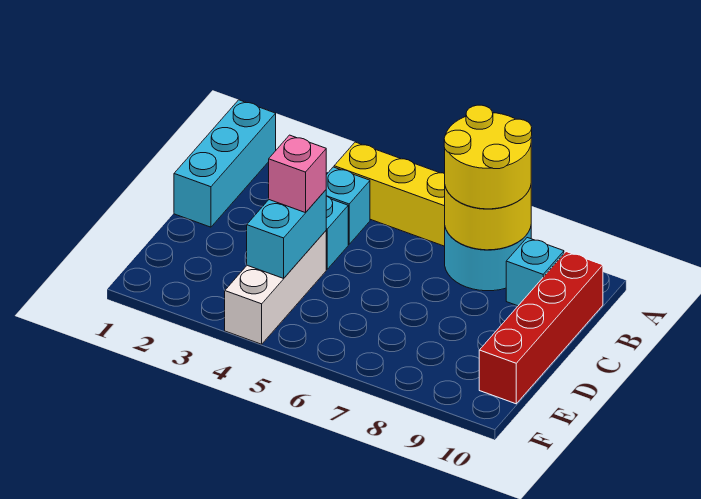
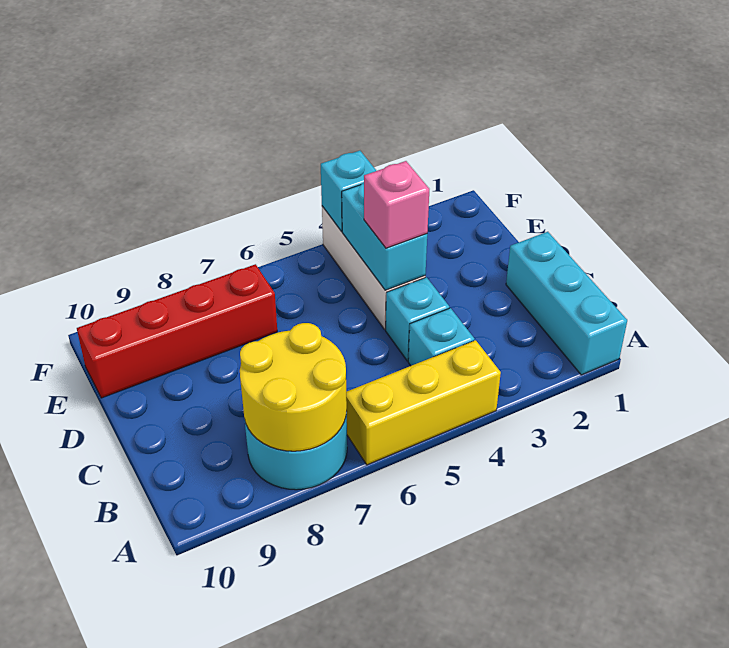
yellow 2x2 round brick [444,105,532,209] -> none
cyan 1x1 brick [506,238,564,306] -> cyan 1x1 brick moved to [321,151,376,231]
red 1x4 brick [479,252,603,404] -> red 1x4 brick turned to [77,264,277,398]

